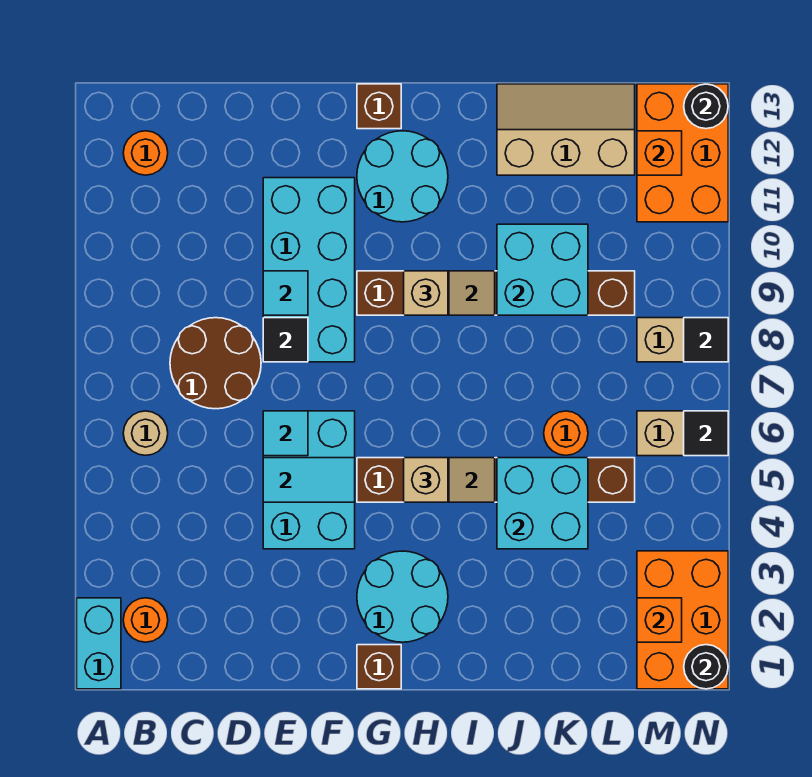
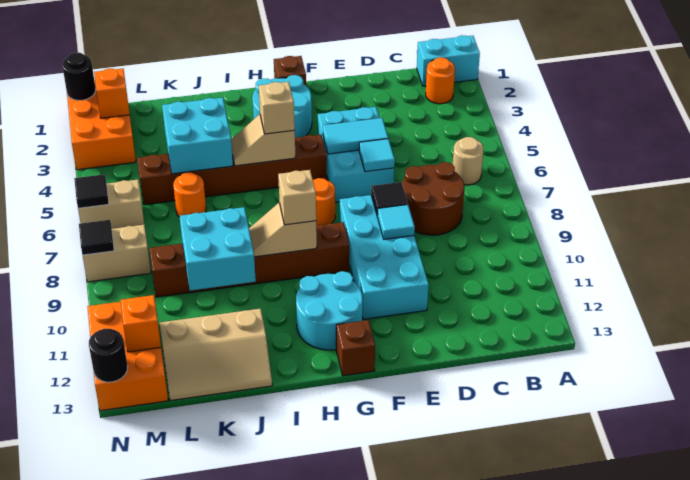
cyan 1x2 brick [77,598,121,689] -> cyan 1x2 brick turned to [417,35,480,86]
orange 1x1 round brick [123,131,168,175] -> orange 1x1 round brick moved to [313,178,335,226]

